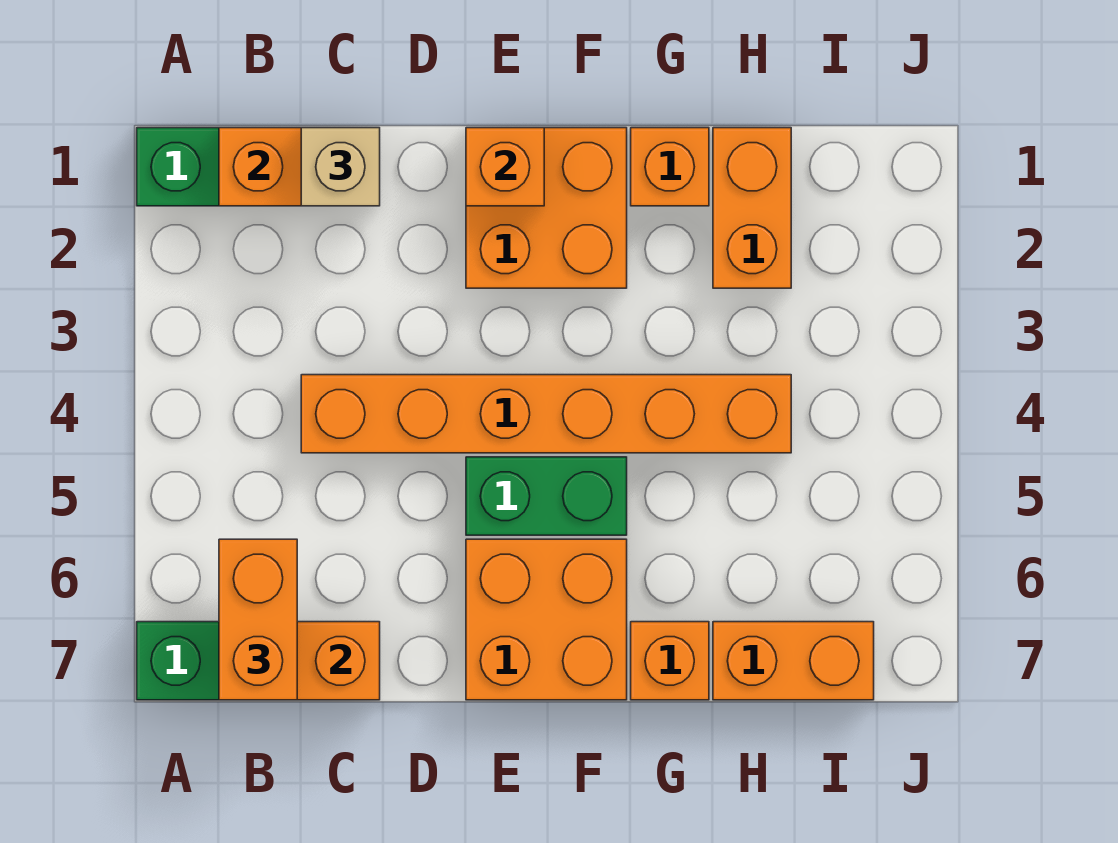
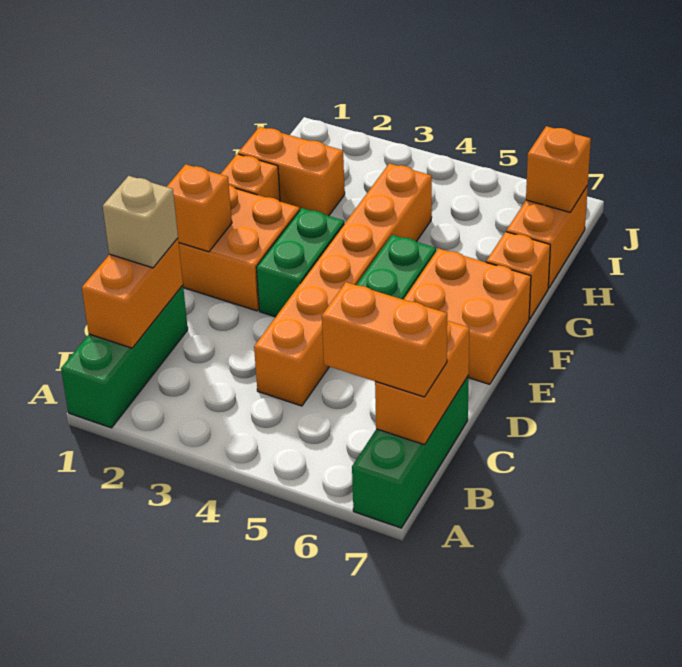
none -> green 1x2 brick [256,208,344,317]
none -> orange 1x1 brick [526,126,591,212]

